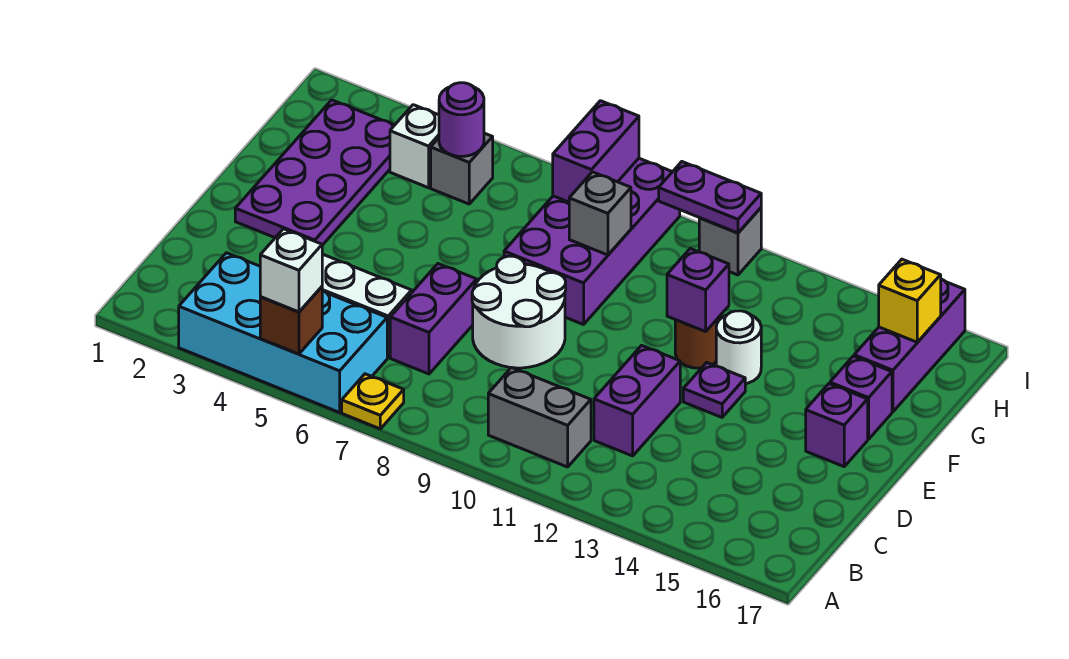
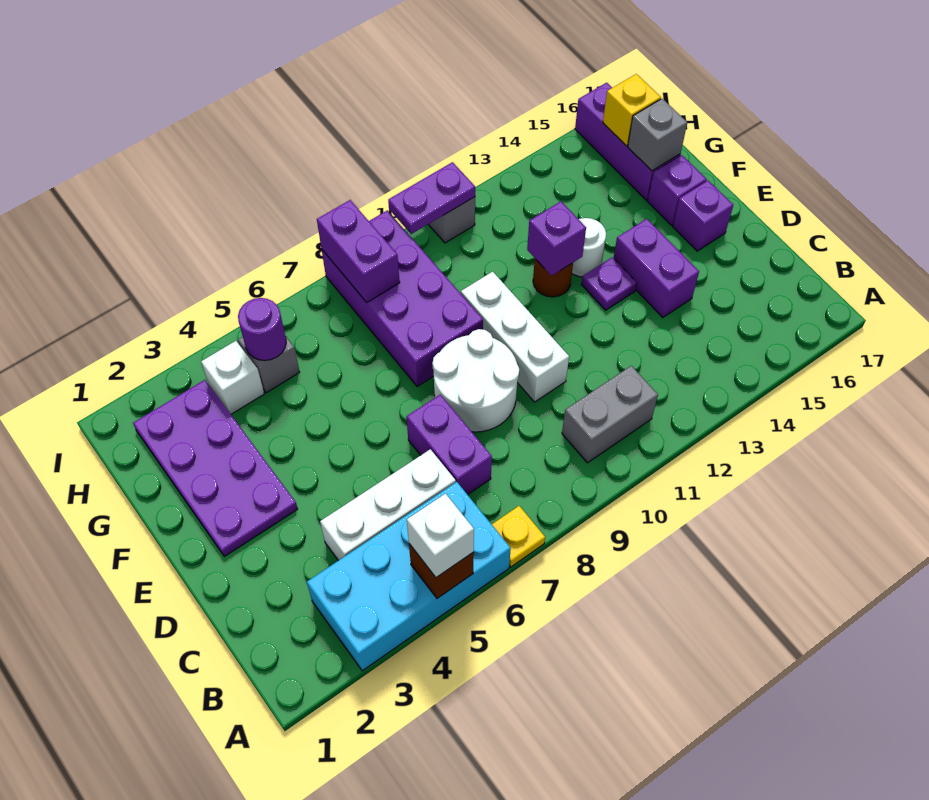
purple 1x2 brick [594,345,680,456] -> purple 1x2 brick moved to [614,219,699,318]
none -> white 1x3 brick [461,272,569,402]
grey 1x1 brick [569,172,631,255] -> grey 1x1 brick moved to [628,99,687,171]

